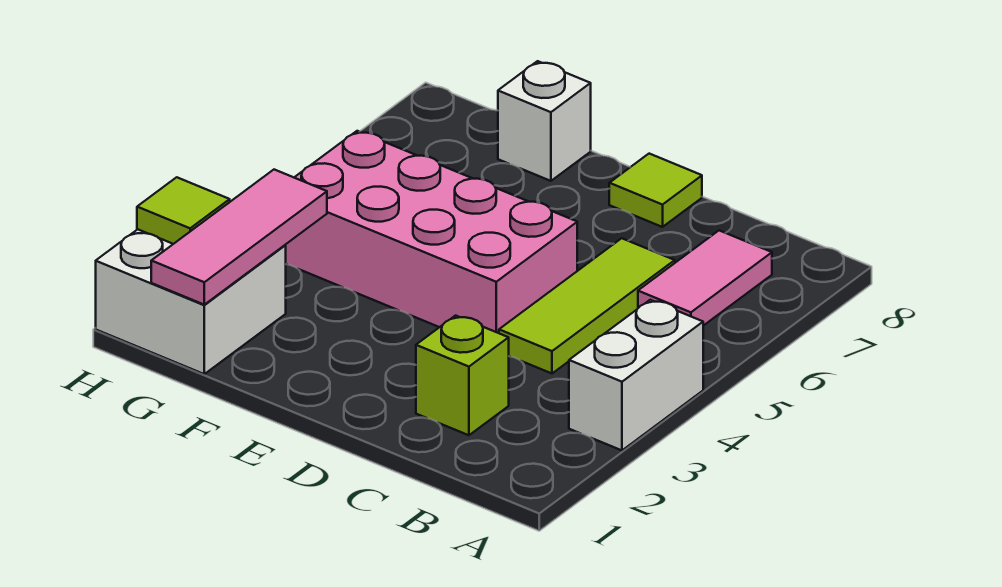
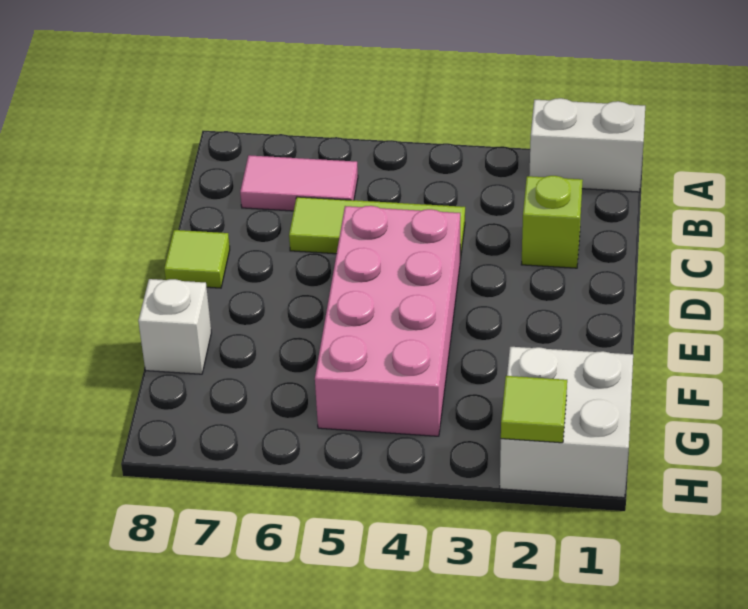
white 1x2 brick [569,300,703,450] -> white 1x2 brick moved to [529,98,645,192]
pink 1x3 tile [151,170,327,305] -> none

